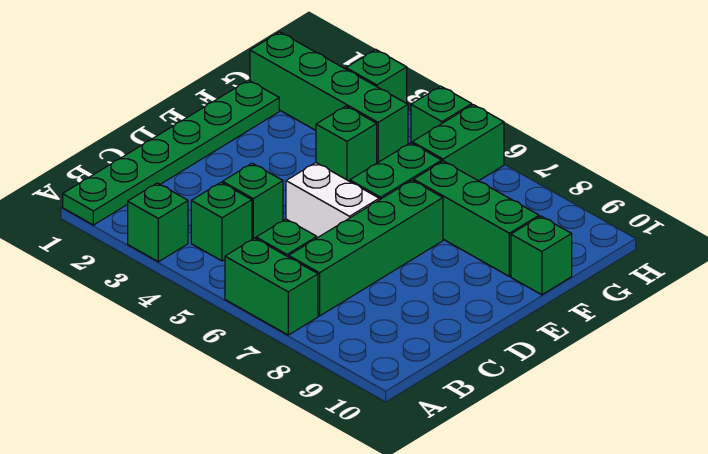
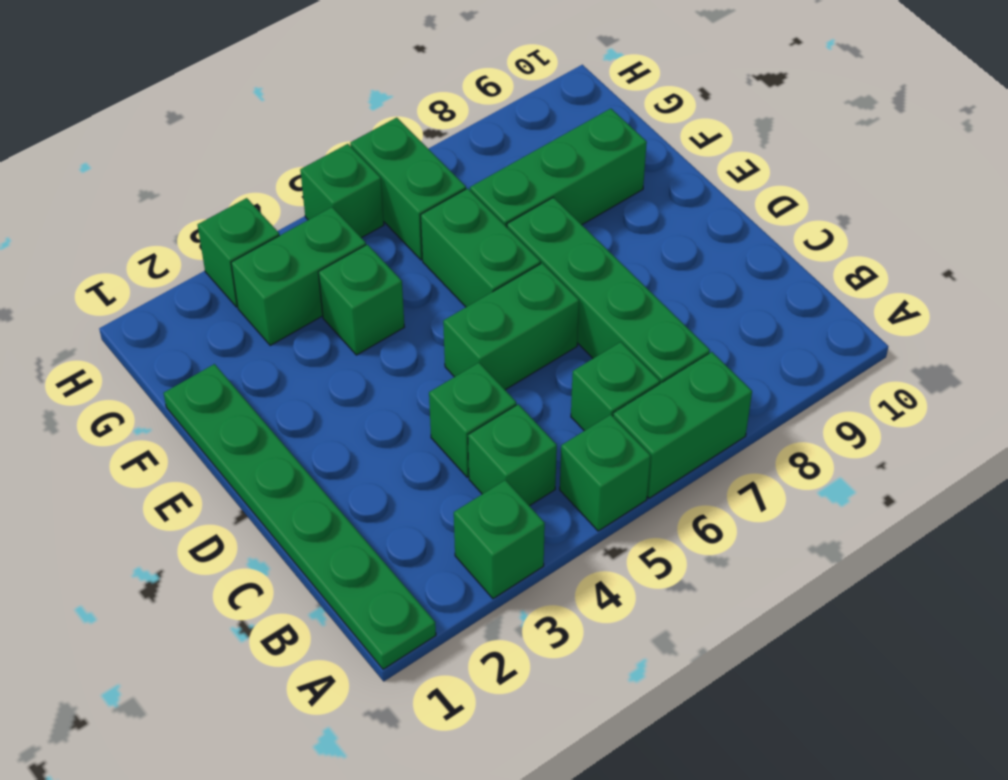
white 1x2 brick [286,163,379,238] -> green 1x2 brick [443,263,579,390]
green 1x1 brick [511,216,572,295] -> green 1x1 brick moved to [560,415,651,531]
green 1x4 brick [250,32,408,163] -> green 1x2 brick [231,207,366,346]

